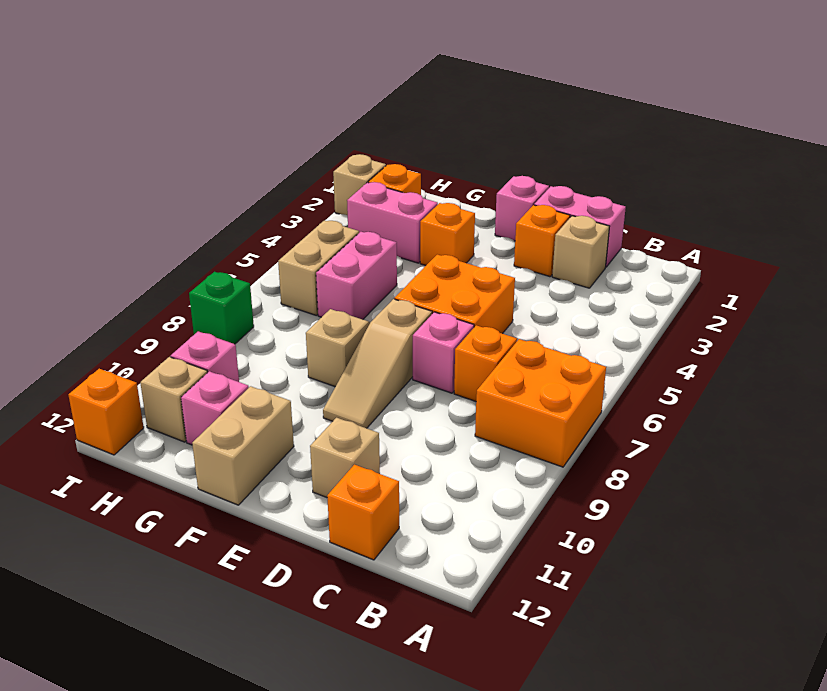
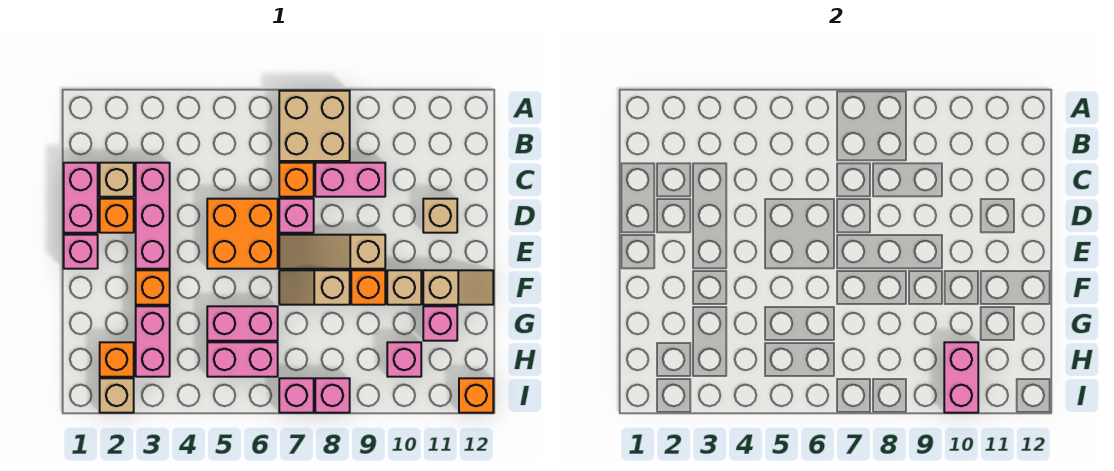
orange 2x2 brick [475,339,606,467] -> tan 2x2 brick [279,91,350,161]
none -> pink 1x3 brick [136,163,170,269]
none -> pink 1x2 brick [315,163,385,197]
orange 1x1 brick [327,465,399,560] -> orange 1x1 brick moved to [351,270,385,305]
tan 1x3 slope [323,299,432,428] -> tan 1x3 slope turned to [279,235,385,269]
tan 1x2 brick [192,386,294,505] -> tan 1x2 slope [423,270,493,305]
tan 1x2 brick [278,221,359,315] -> pink 1x2 brick [207,342,278,377]
none -> pink 1x2 brick [944,342,978,413]
tan 1x1 brick [140,357,207,442] -> tan 1x1 brick moved to [387,270,421,305]
none -> pink 1x1 brick [279,378,314,413]
green 1x1 brick [189,272,254,344] -> pink 1x1 brick [315,378,350,413]

